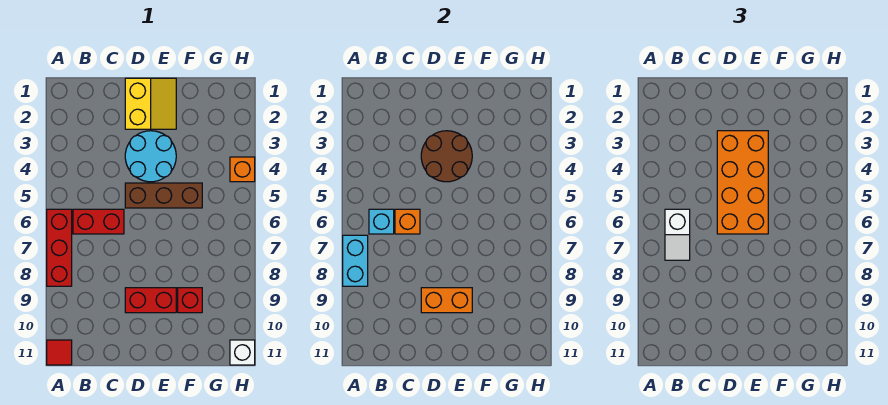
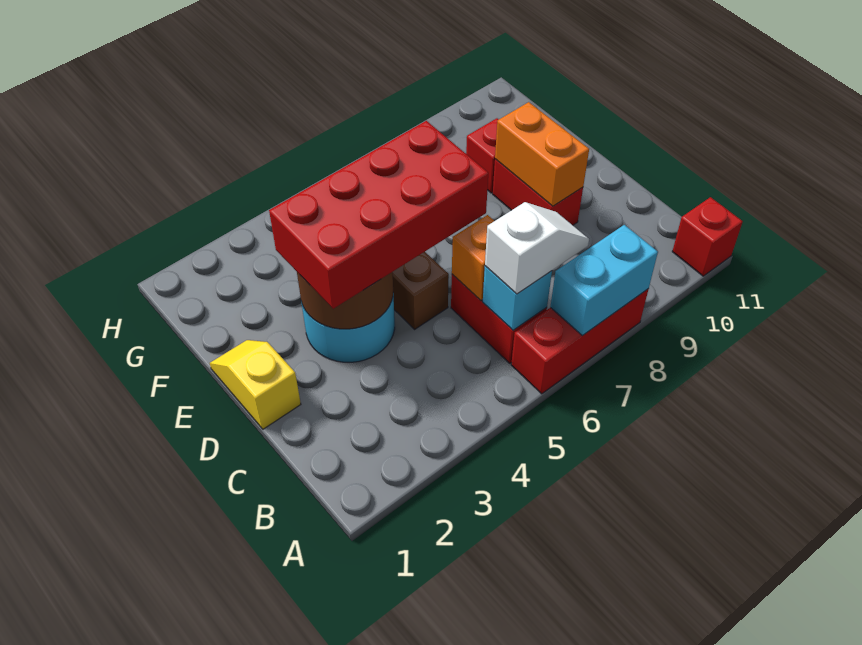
red 1x1 tile [47,340,72,365] -> red 1x1 brick [672,197,743,276]
yellow 2x2 slope [125,78,176,129] -> yellow 1x2 slope [210,340,301,429]
orange 2x4 brick [717,131,768,234] -> red 2x4 brick [269,121,488,309]
orange 1x1 brick [230,157,255,182] -> none
white 1x1 brick [230,340,255,365] -> none

